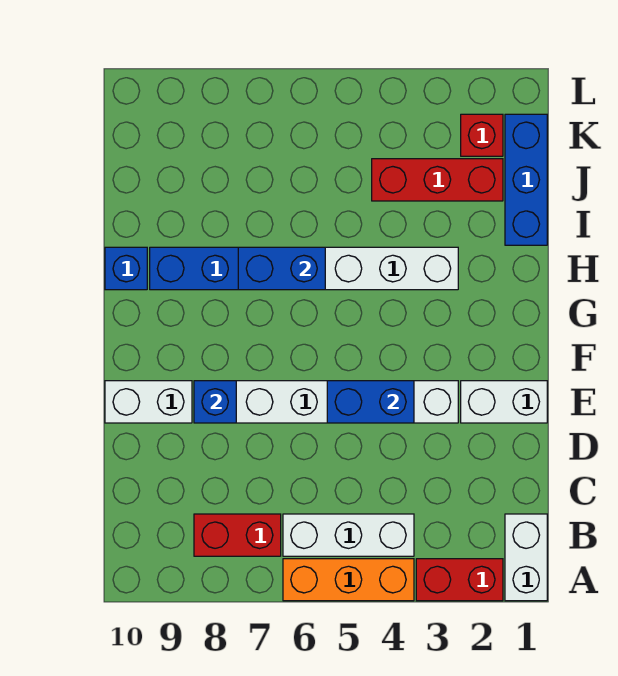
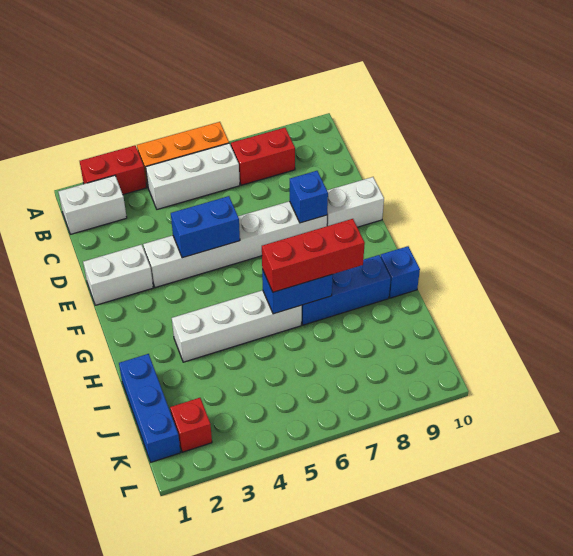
white 1x2 brick [505,514,547,601] -> white 1x2 brick turned to [58,175,127,234]
red 1x3 brick [372,159,503,201] -> red 1x3 brick moved to [262,219,365,292]

